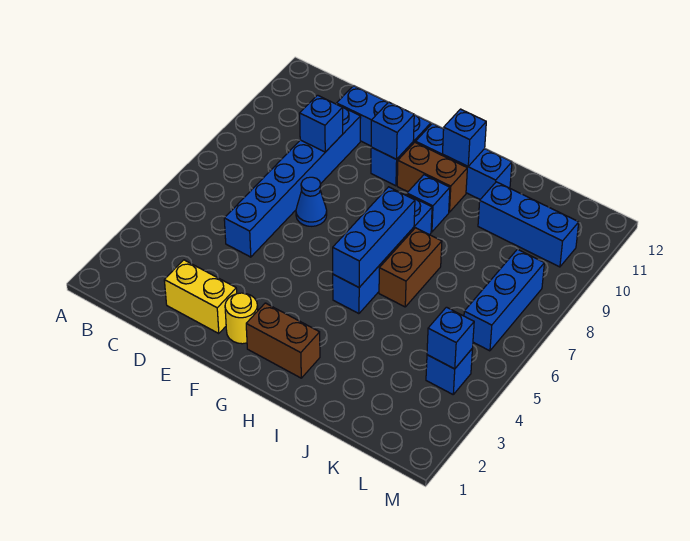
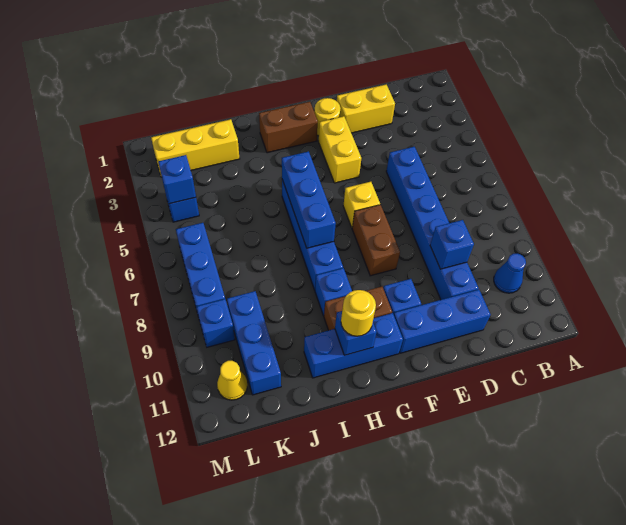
blue 1x1 cone [296,177,327,226] -> blue 1x1 cone moved to [494,254,526,293]
none -> yellow 1x2 brick [318,116,361,183]
none -> yellow 1x1 brick [343,182,380,227]
blue 1x1 brick [371,102,414,159] -> blue 1x1 brick moved to [196,299,235,347]
none -> yellow 1x1 round brick [341,290,376,336]
brown 1x2 brick [379,228,442,307] -> brown 1x2 brick moved to [352,205,400,276]
none -> yellow 1x3 brick [151,119,240,177]
blue 1x3 brick [478,182,579,267] -> blue 1x3 brick turned to [227,291,281,395]
none -> yellow 1x1 cone [217,361,247,400]

